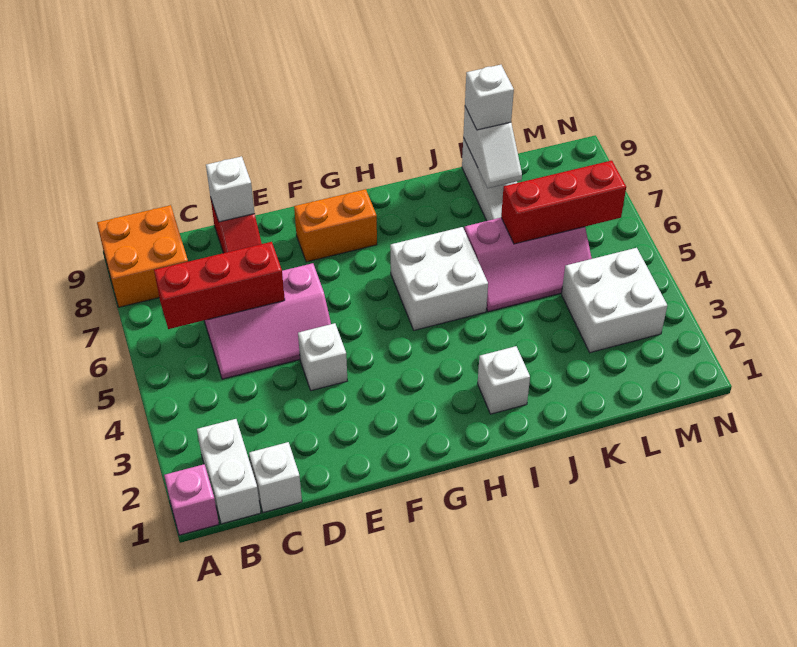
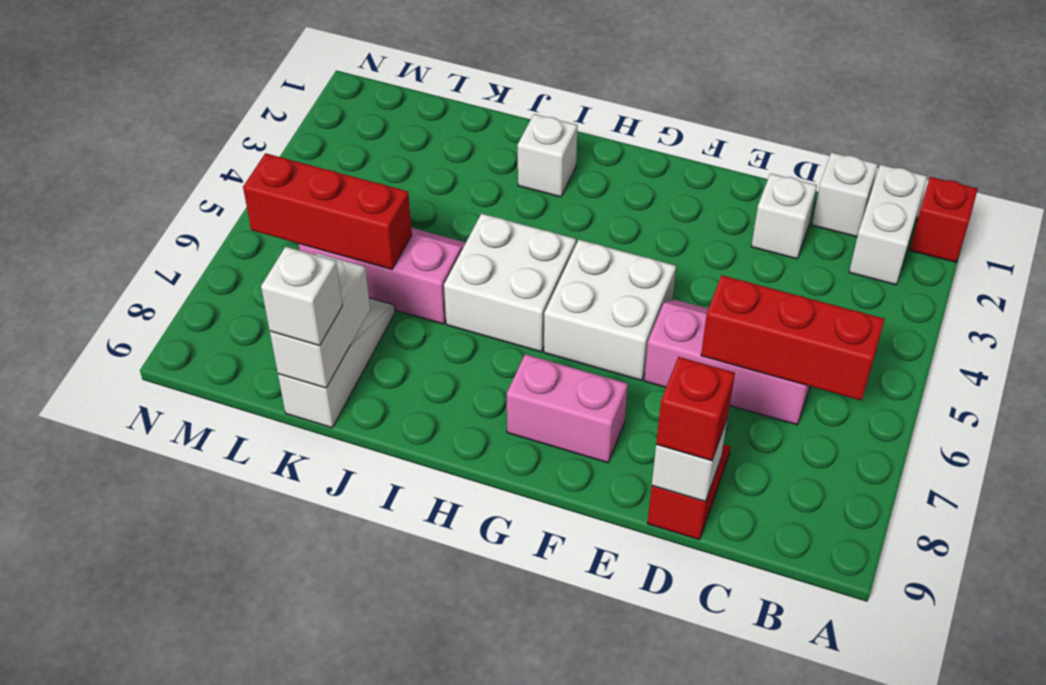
pink 1x1 brick [164,464,219,535] -> red 1x1 brick [909,177,978,262]
orange 2x2 brick [97,205,188,307] -> none
none -> red 1x1 brick [656,357,735,461]
white 1x1 brick [298,323,347,391] -> white 1x1 brick moved to [751,173,817,259]
orange 1x2 brick [294,189,377,262] -> pink 1x2 brick [507,354,628,463]
white 1x2 slope [463,107,522,188] -> white 1x2 brick [270,253,370,388]
white 2x2 brick [561,248,667,353] -> white 2x2 brick moved to [544,240,676,380]

